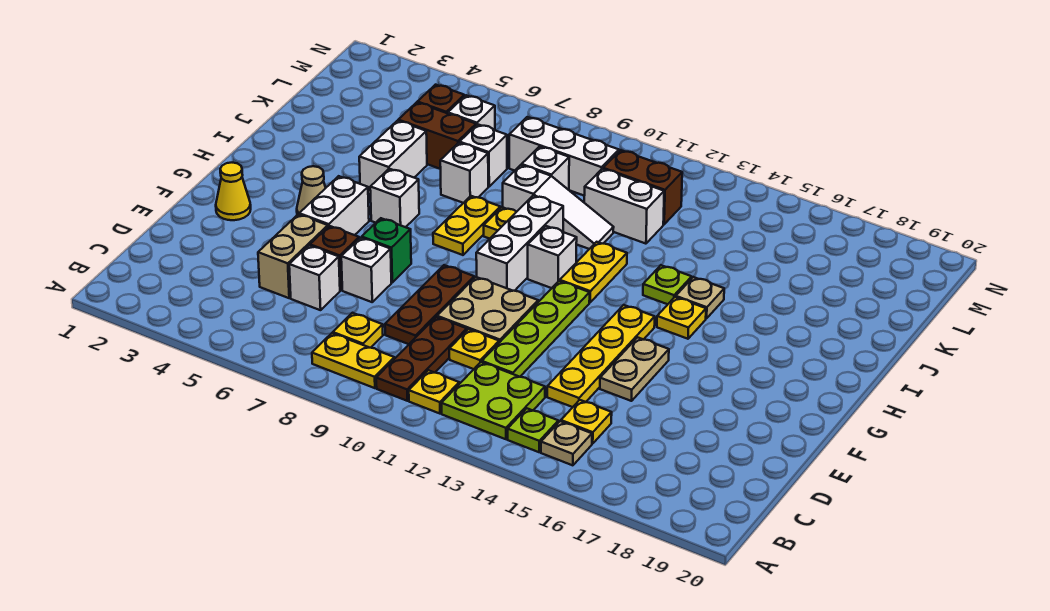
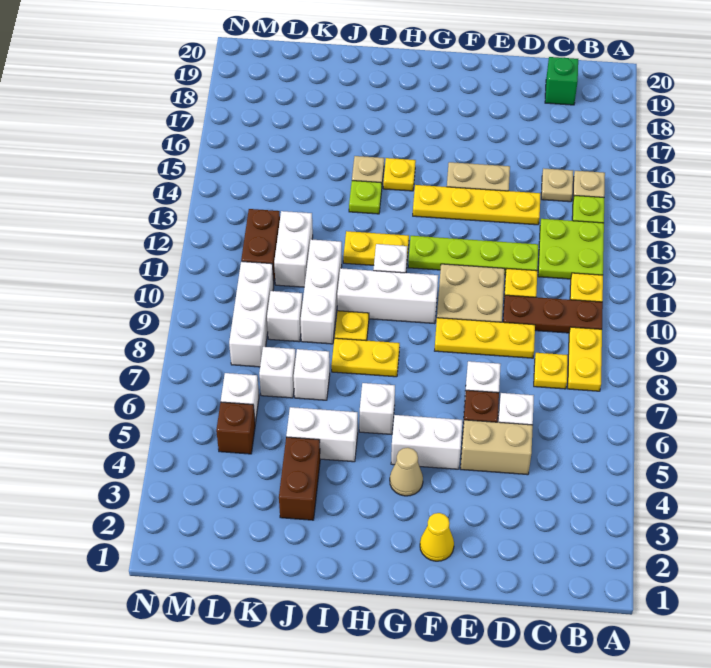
yellow 1x1 plate [561,400,612,444] -> tan 1x1 plate [541,168,573,202]
brown 1x3 plate [385,265,474,344] -> yellow 1x3 plate [435,318,535,358]
green 1x1 brick [362,218,411,282] -> green 1x1 brick moved to [545,57,578,105]
white 1x3 slope [503,165,614,249] -> white 1x3 brick [301,239,342,344]
brown 1x2 brick [398,102,476,169] -> brown 1x2 brick moved to [279,437,320,520]

